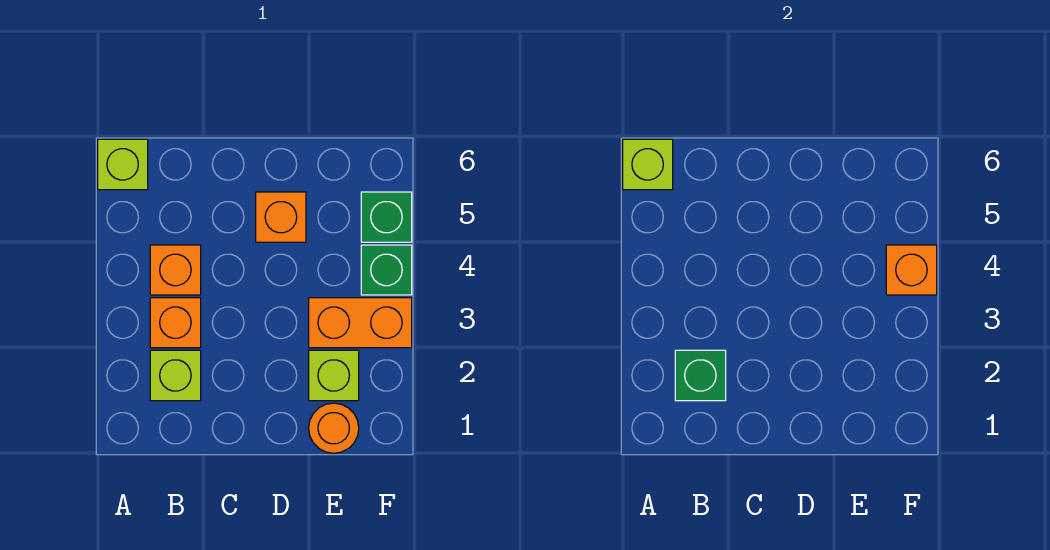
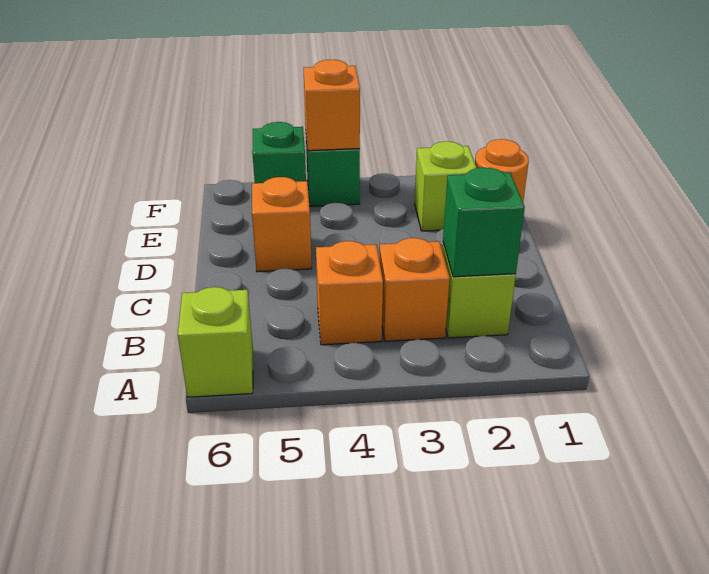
lime 1x1 brick [623,139,673,190] -> none
orange 1x2 brick [309,298,412,348] -> none

